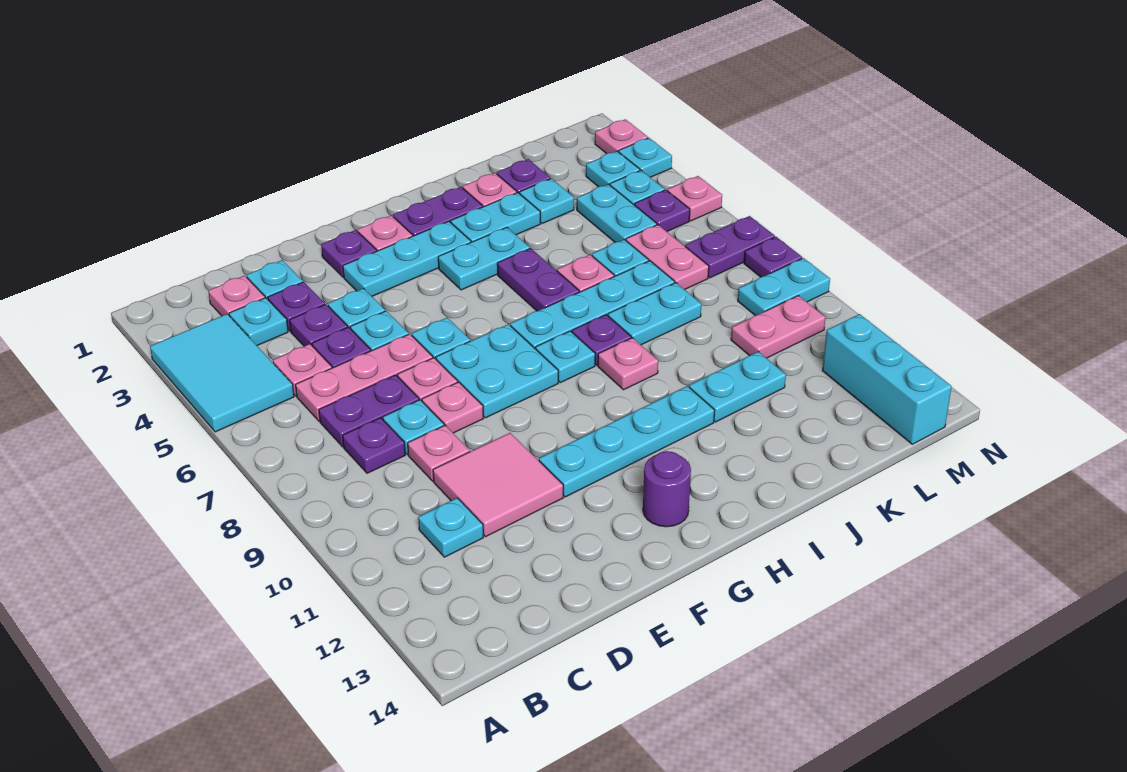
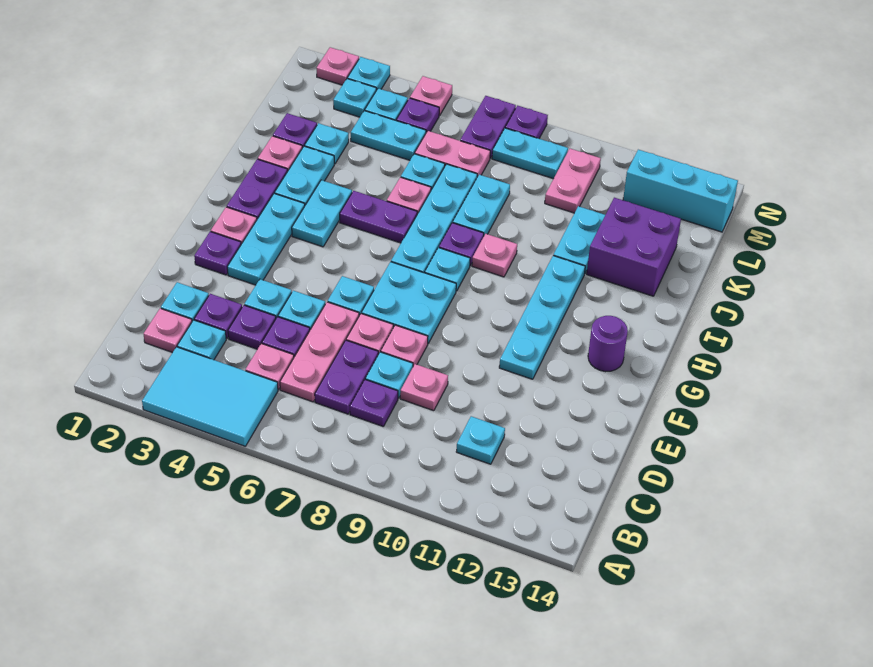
pink 2x2 tile [433,433,563,537] -> none
none -> purple 2x2 brick [587,198,681,296]
cyan 1x2 plate [738,258,830,315] -> cyan 1x2 plate turned to [492,128,568,179]

